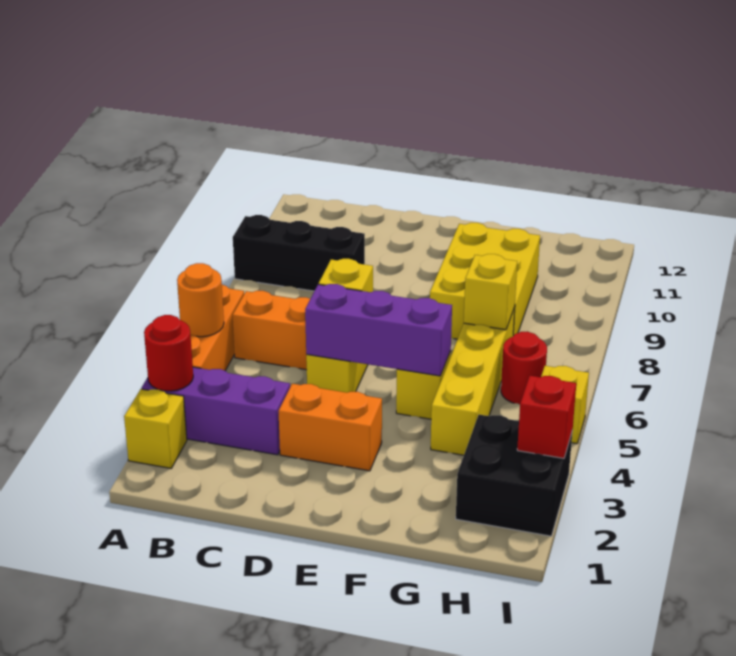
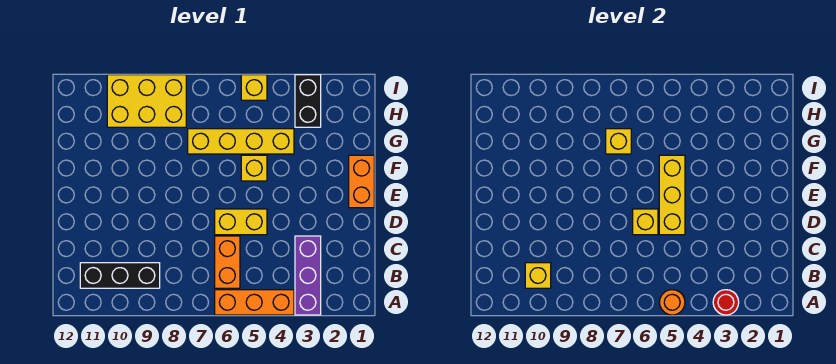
yellow 1x1 brick [124,389,187,468] -> yellow 1x1 brick moved to [525,263,551,288]
black 1x3 brick [233,215,365,291] -> black 1x3 brick turned to [80,263,160,288]
orange 1x2 brick [279,384,382,471] -> orange 1x2 brick moved to [349,155,374,208]
purple 1x3 brick [305,284,452,376] -> yellow 1x3 brick [659,155,685,235]
yellow 2x3 brick [430,223,540,339] -> yellow 2x3 brick moved to [107,75,186,127]
black 2x2 brick [456,415,572,536] -> black 1x2 brick [295,75,321,127]
red 1x1 round brick [501,332,547,404] -> none
red 1x1 brick [517,376,576,458] -> none

